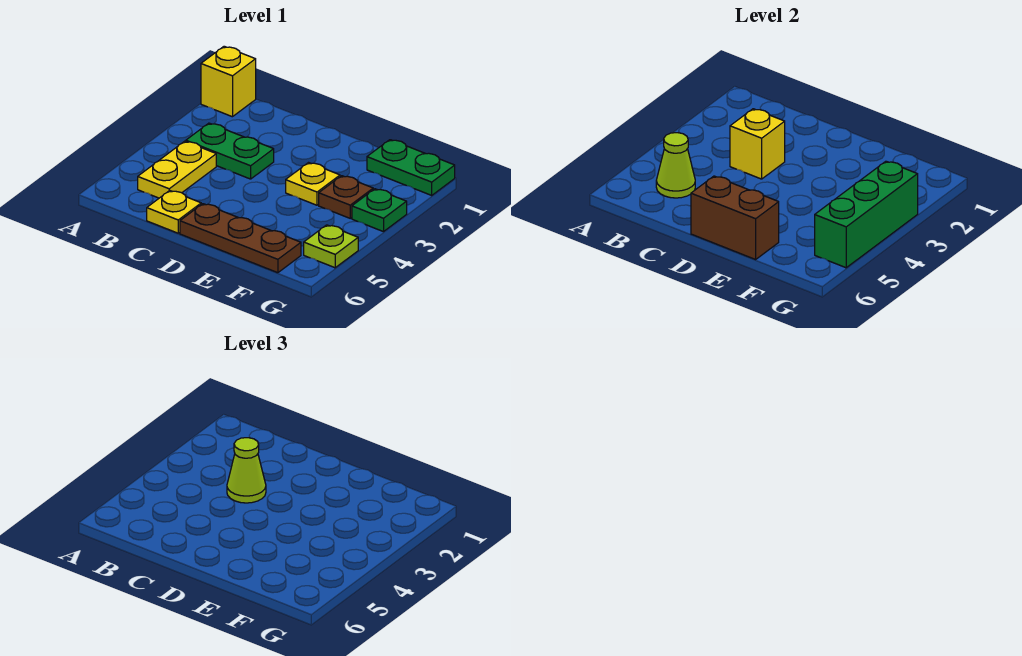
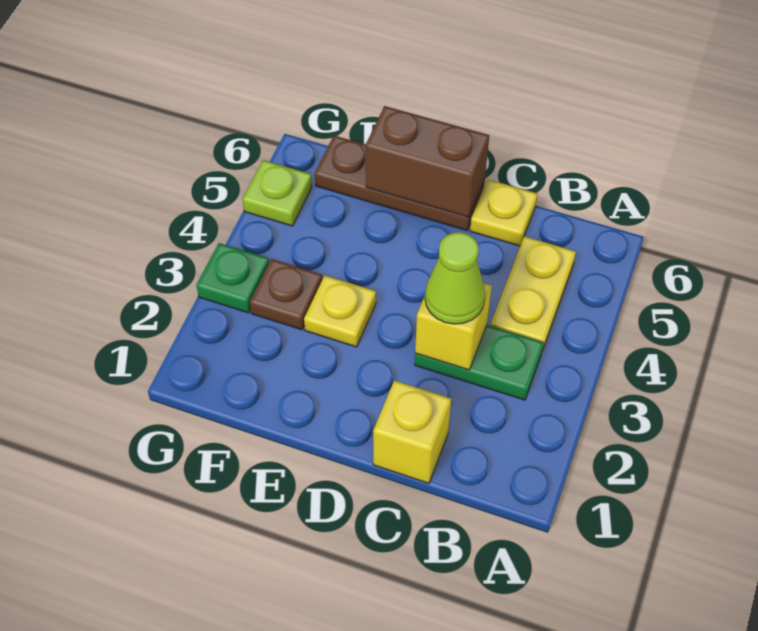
yellow 1x1 brick [201,46,256,117] -> yellow 1x1 brick moved to [373,381,451,483]
lime 1x1 cone [656,133,695,198] -> none
green 1x2 plate [367,140,455,195] -> none
green 1x3 brick [815,161,918,268] -> none

